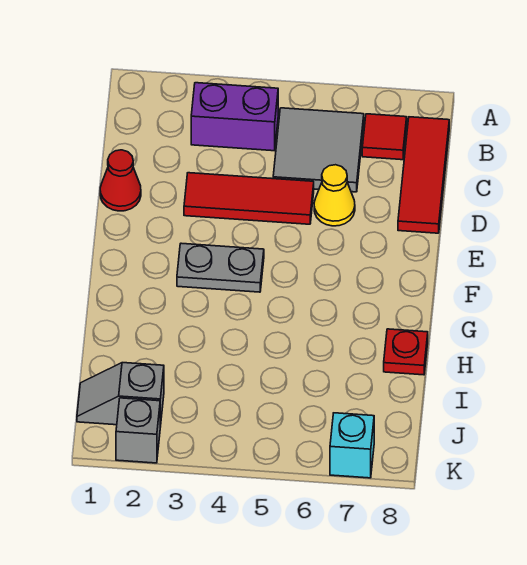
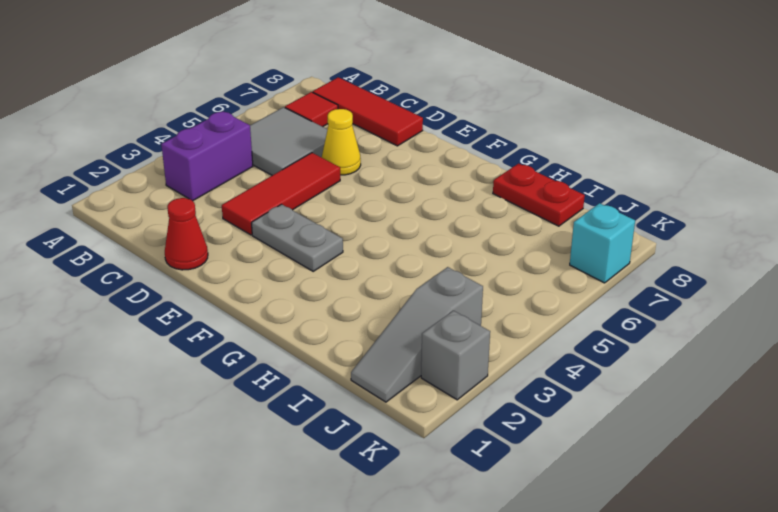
grey 1x2 plate [177,243,264,292] -> grey 1x2 plate turned to [252,204,343,271]
red 1x1 plate [384,329,428,375] -> red 1x2 plate [493,164,585,226]
grey 1x2 slope [77,363,164,427] -> grey 1x3 slope [351,267,483,402]

